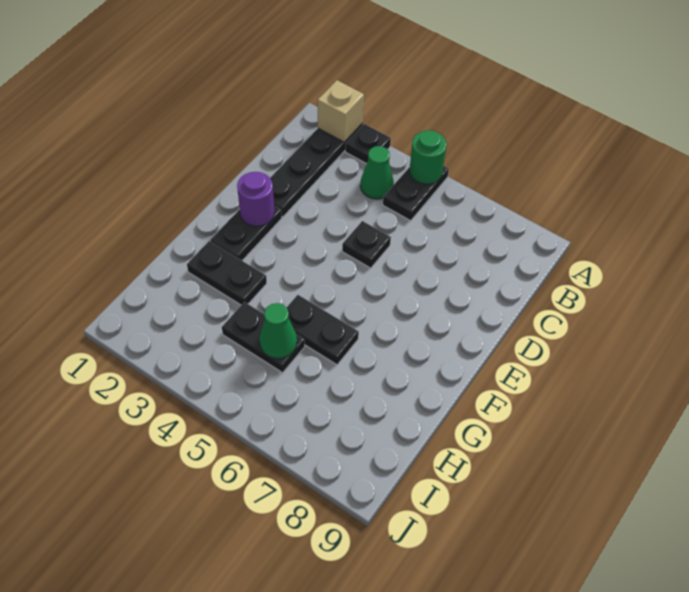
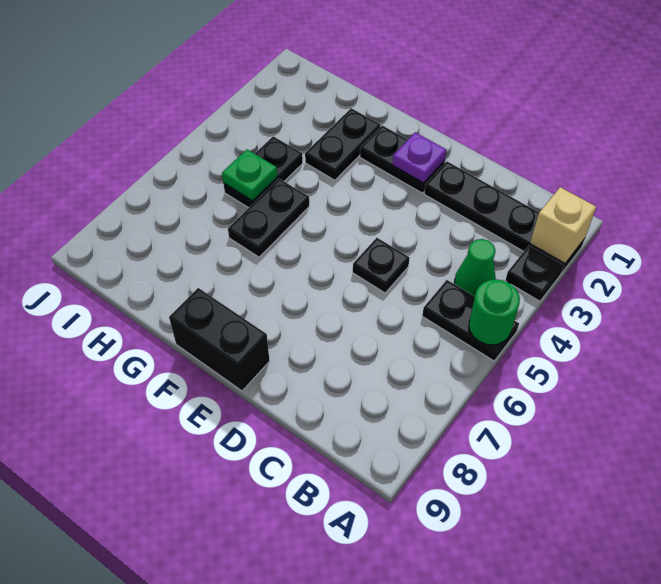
purple 1x1 round brick [237,172,274,226] -> purple 1x1 plate [392,132,447,183]
none -> black 1x2 brick [169,288,270,391]
green 1x1 cone [259,303,297,359] -> green 1x1 plate [222,149,277,201]

